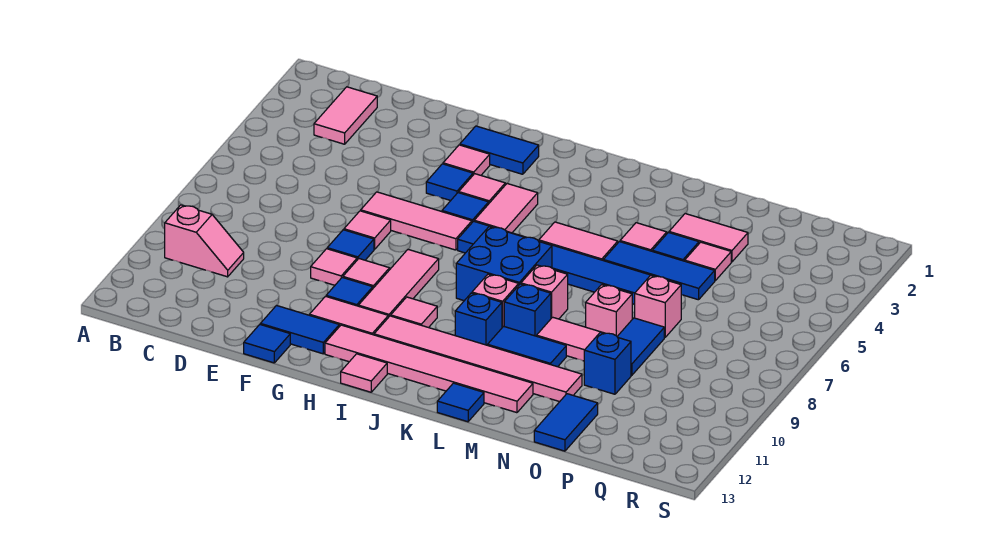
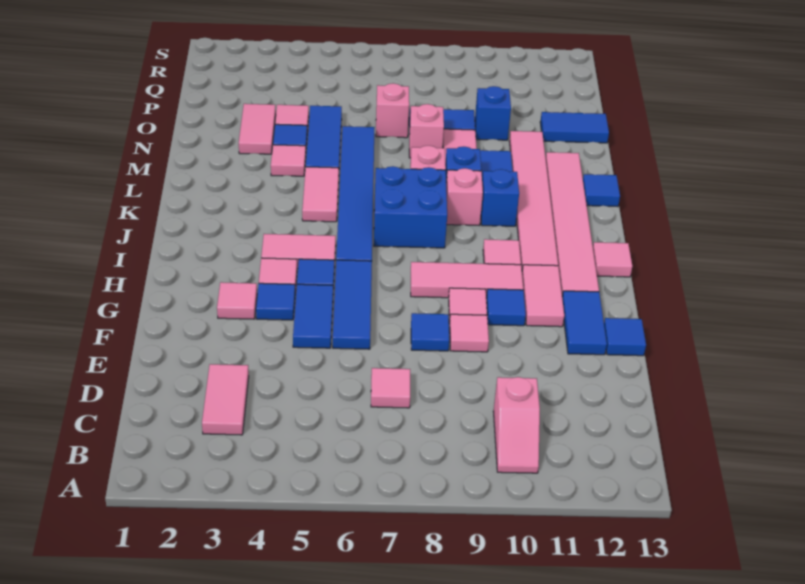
pink 1x2 slope [165,205,244,277] -> pink 1x2 slope turned to [493,377,540,473]
pink 1x2 tile [314,87,377,144] -> pink 1x2 tile turned to [202,364,249,435]
pink 1x3 tile [361,192,472,250] -> blue 1x3 tile [333,260,372,349]
pink 1x1 tile [344,211,391,249] -> pink 1x1 tile moved to [371,368,410,408]
blue 1x2 tile [460,126,539,174] -> blue 1x2 tile moved to [293,284,333,348]

